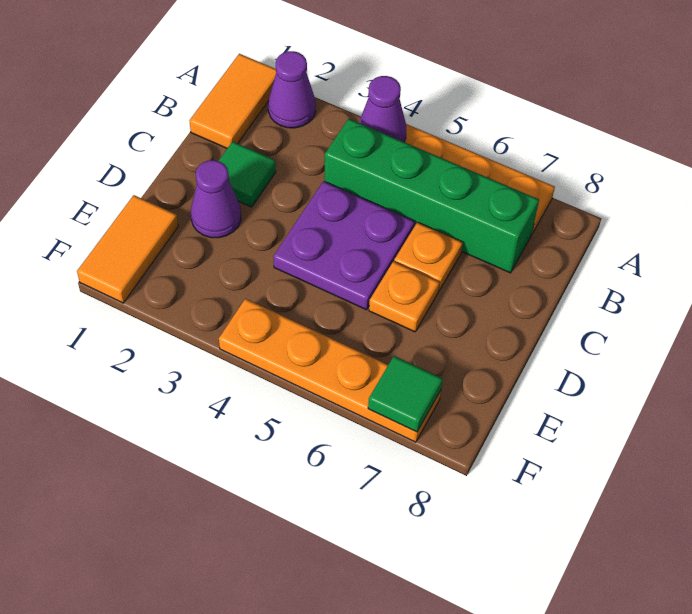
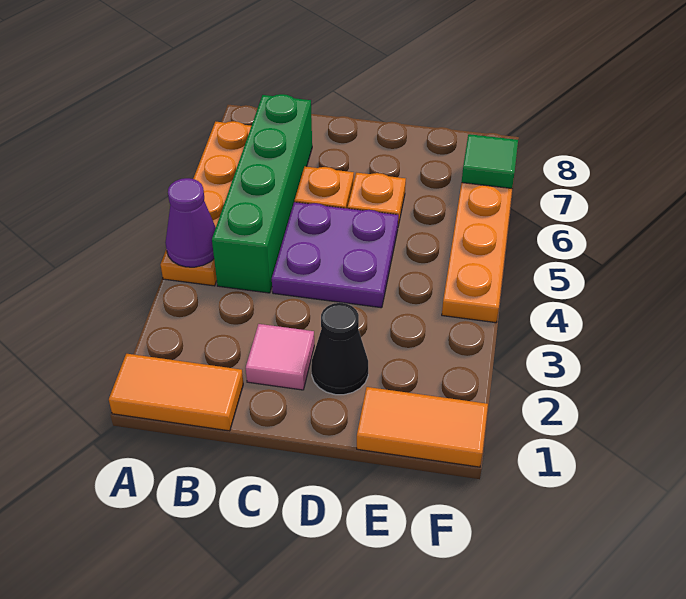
purple 1x1 cone [268,51,316,128] -> none
green 1x1 tile [219,142,276,207] -> pink 1x1 tile [246,324,314,390]
purple 1x1 cone [191,160,241,238] -> black 1x1 cone [311,303,368,395]

